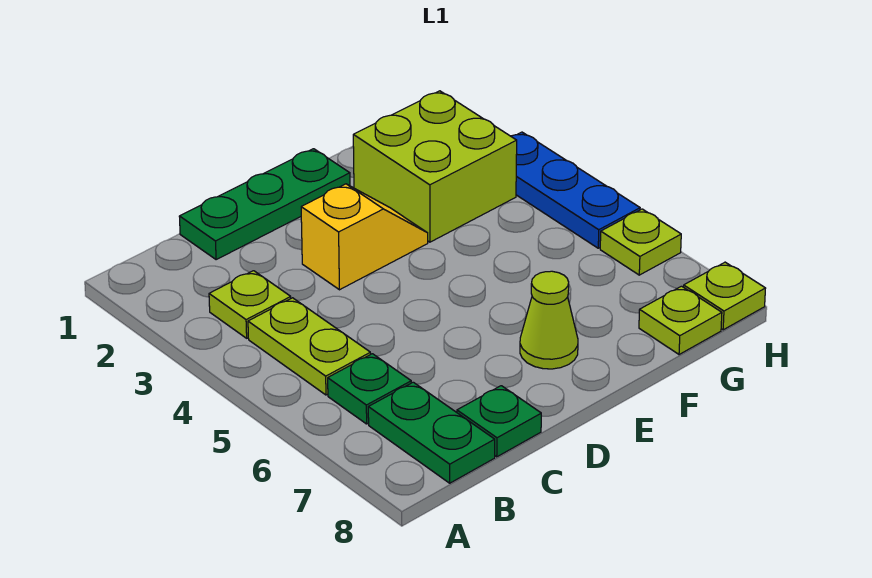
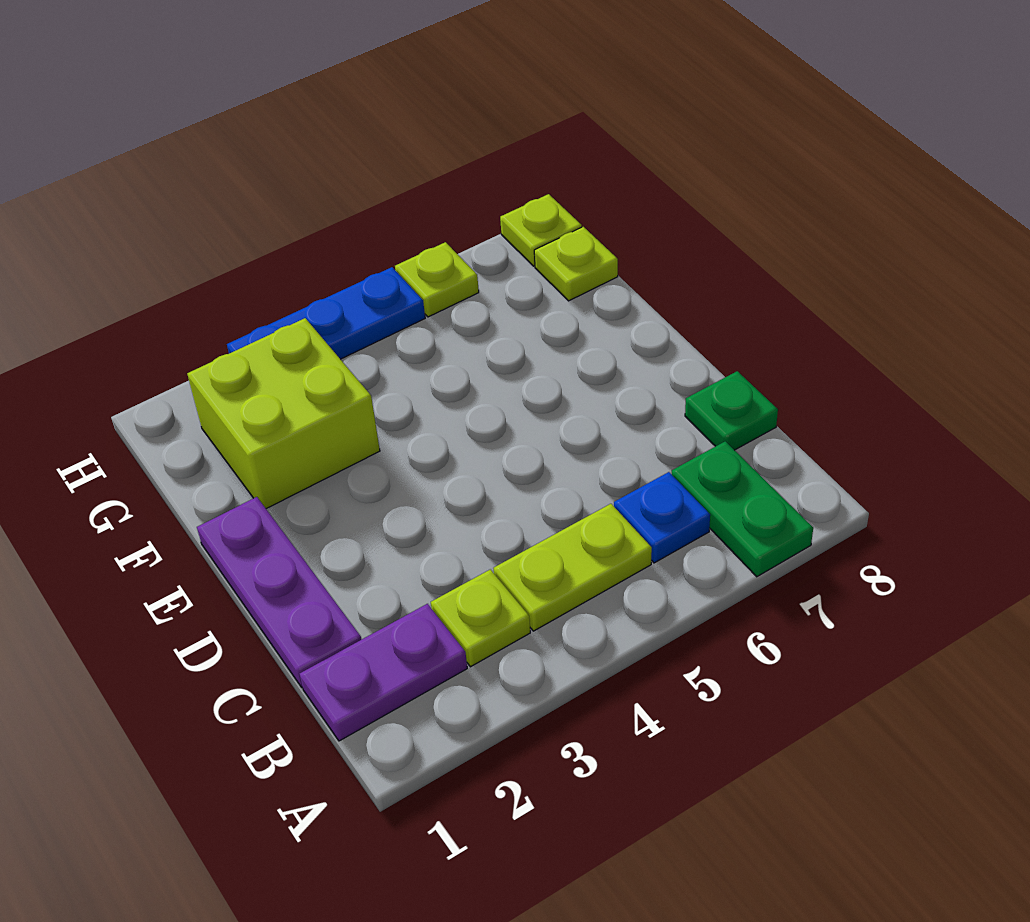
none -> purple 1x2 plate [300,604,467,741]
green 1x1 plate [328,354,411,424] -> blue 1x1 plate [614,472,710,563]
green 1x2 plate [368,382,495,483] -> green 1x2 plate turned to [672,441,813,577]
green 1x3 plate [179,149,350,260] -> purple 1x3 plate [197,497,361,687]
yellow 1x2 slope [301,184,428,290] -> none
lime 1x1 cone [520,271,578,369] -> none

